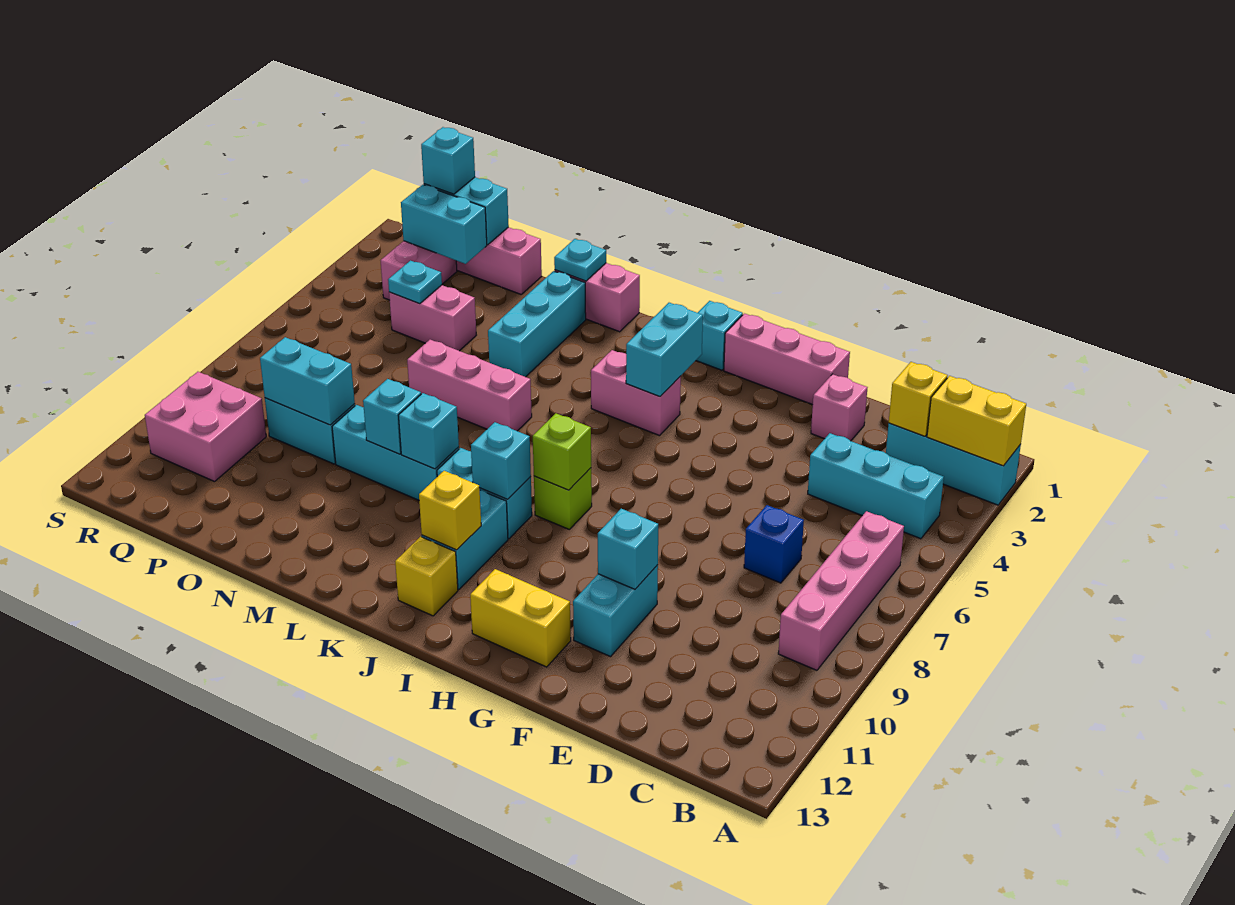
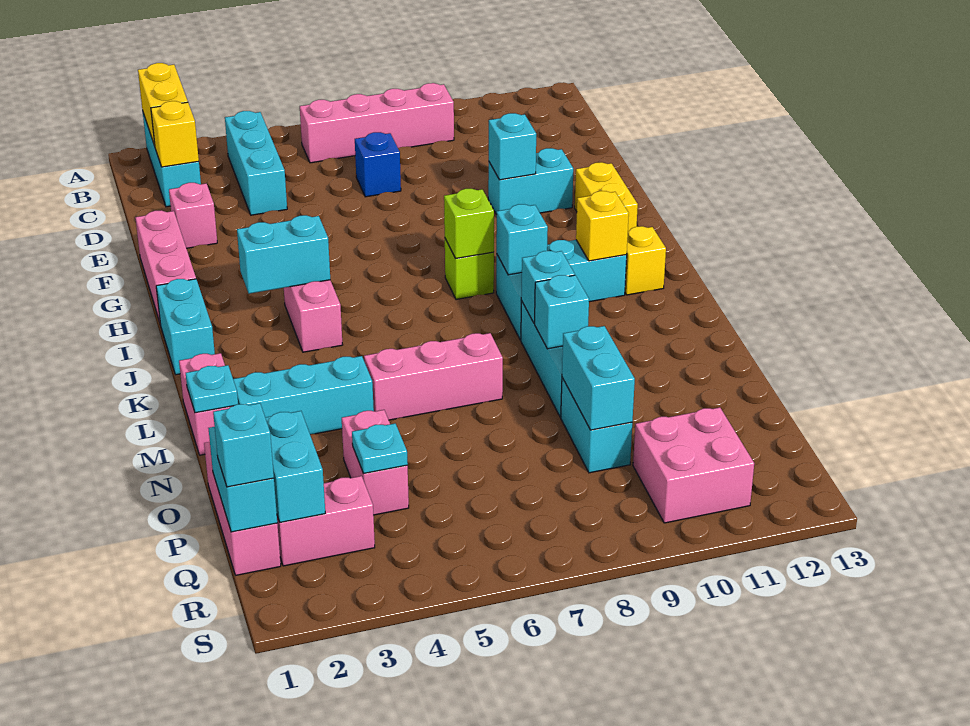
cyan 1x1 brick [696,301,743,370] -> cyan 1x2 brick [156,279,215,375]
pink 1x3 brick [407,340,532,431] -> pink 1x3 brick turned to [364,333,503,420]

